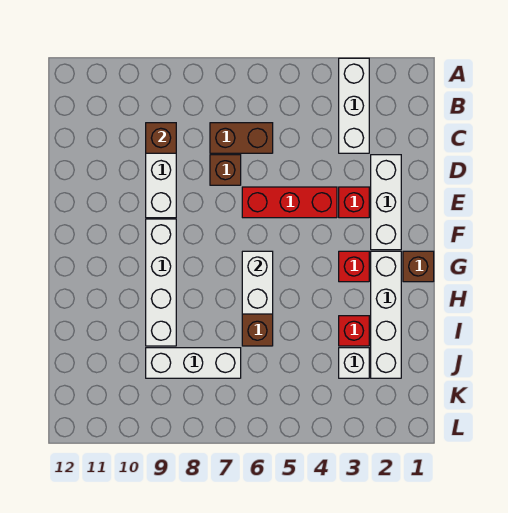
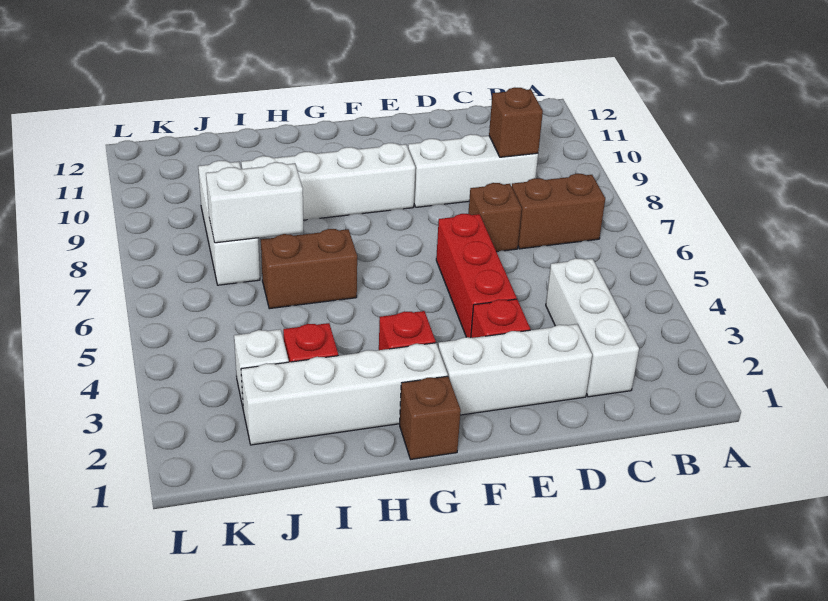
white 1x3 brick [339,58,369,153] -> white 1x3 brick turned to [546,258,639,397]
brown 1x2 brick [210,123,273,153] -> brown 1x2 brick turned to [512,174,605,249]
white 1x2 brick [242,251,273,314] -> white 1x2 brick moved to [206,162,303,243]

